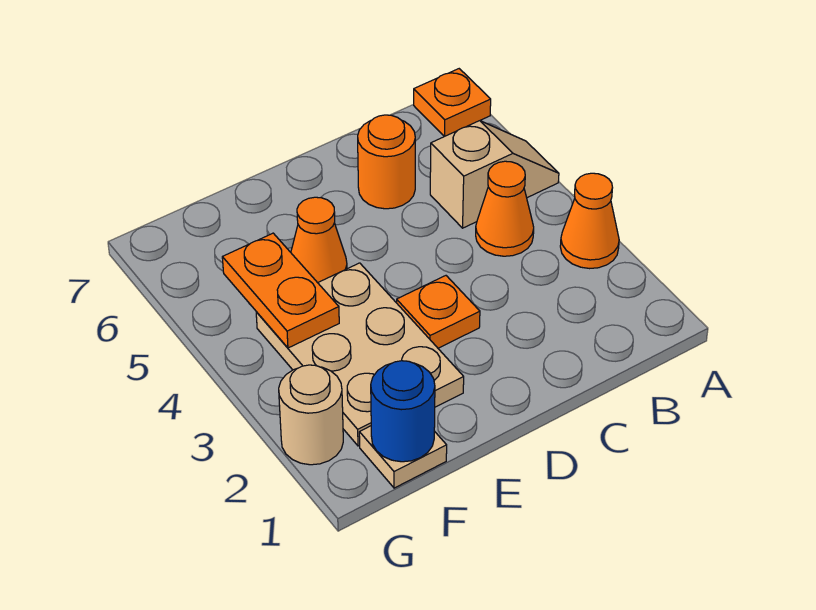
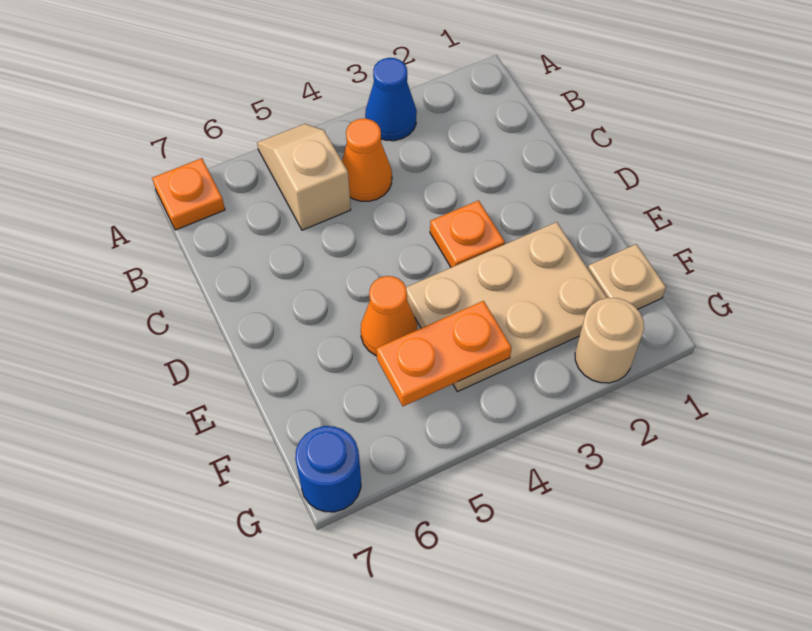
orange 1x1 cone [560,173,619,269] -> blue 1x1 cone [365,58,417,141]
orange 1x1 round brick [358,115,415,209] -> none
blue 1x1 round brick [371,361,435,462] -> blue 1x1 round brick moved to [295,426,361,512]

